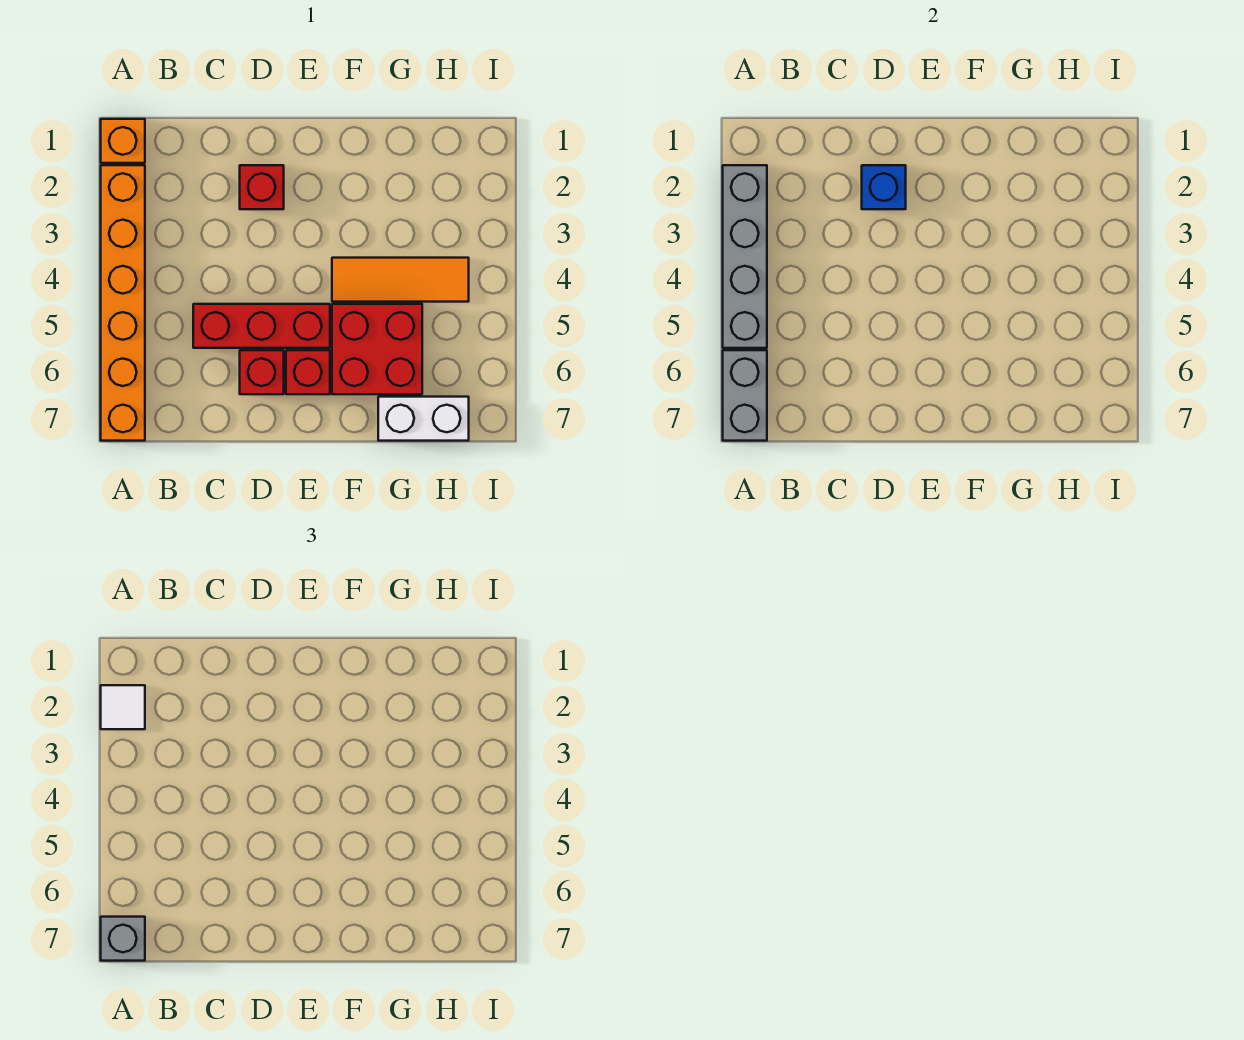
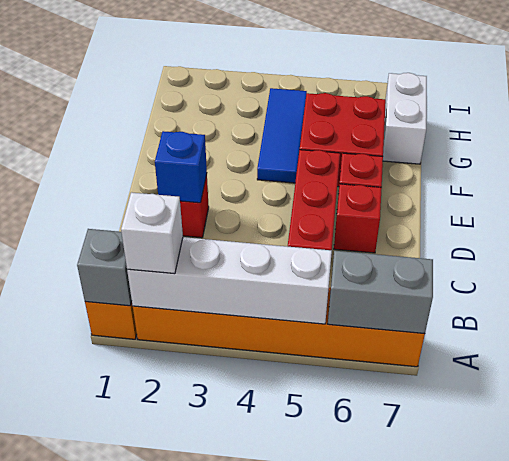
grey 1x4 brick [723,165,767,348] -> white 1x4 brick [127,237,332,324]
white 1x1 tile [101,685,145,729] -> white 1x1 brick [121,192,183,274]
grey 1x1 brick [101,917,145,961] -> grey 1x1 brick moved to [77,229,132,306]
orange 1x3 tile [332,258,469,302] -> blue 1x3 tile [257,88,307,183]

